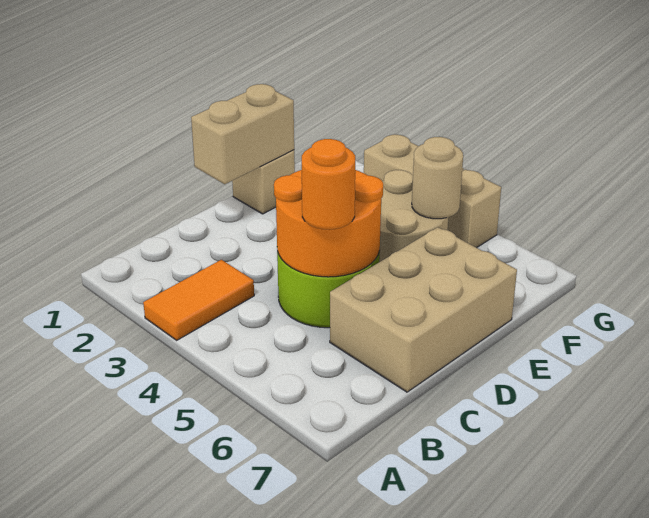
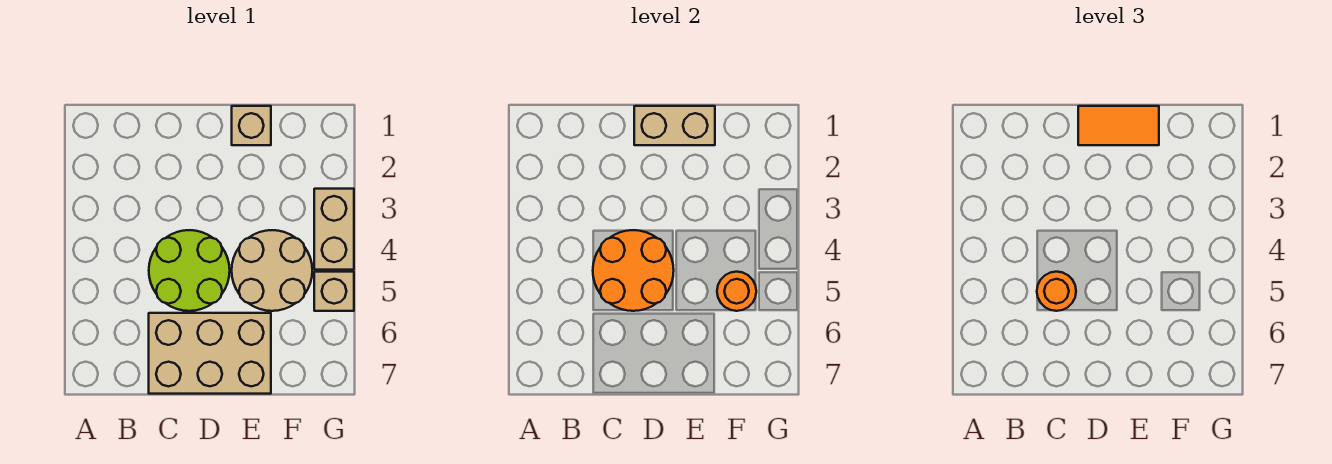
orange 1x2 tile [143,260,254,340] -> orange 1x2 tile moved to [1078,106,1159,145]
tan 1x1 round brick [412,137,463,219] -> orange 1x1 round brick [717,272,756,311]

